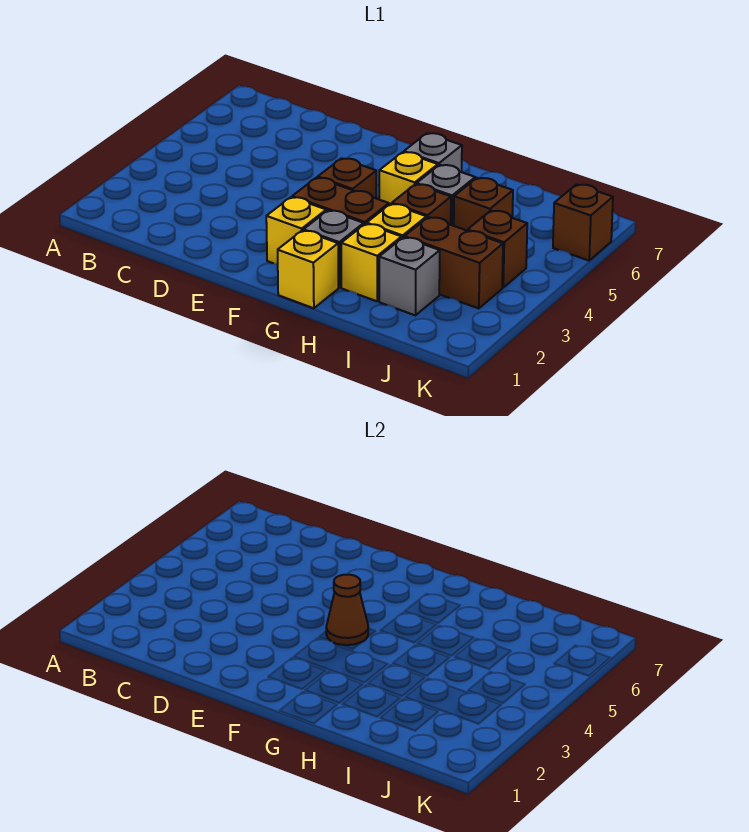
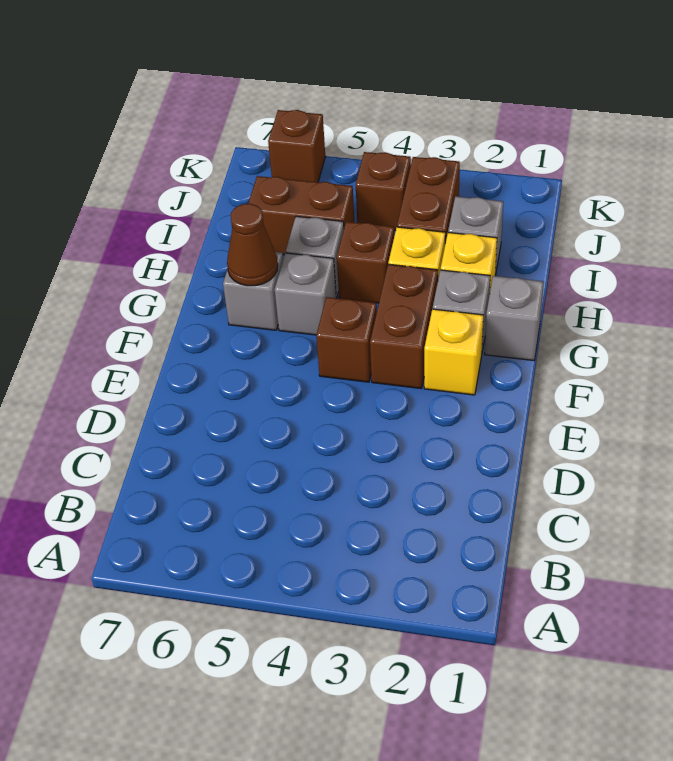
brown 1x1 cone [326,575,368,645] -> brown 1x1 cone moved to [227,204,278,286]
yellow 1x1 brick [278,230,338,308] -> grey 1x1 brick [484,276,544,361]
yellow 1x1 brick [379,152,438,205] -> grey 1x1 brick [275,253,336,335]
brown 1x1 brick [454,178,513,231] -> brown 1x2 brick [248,176,354,255]

